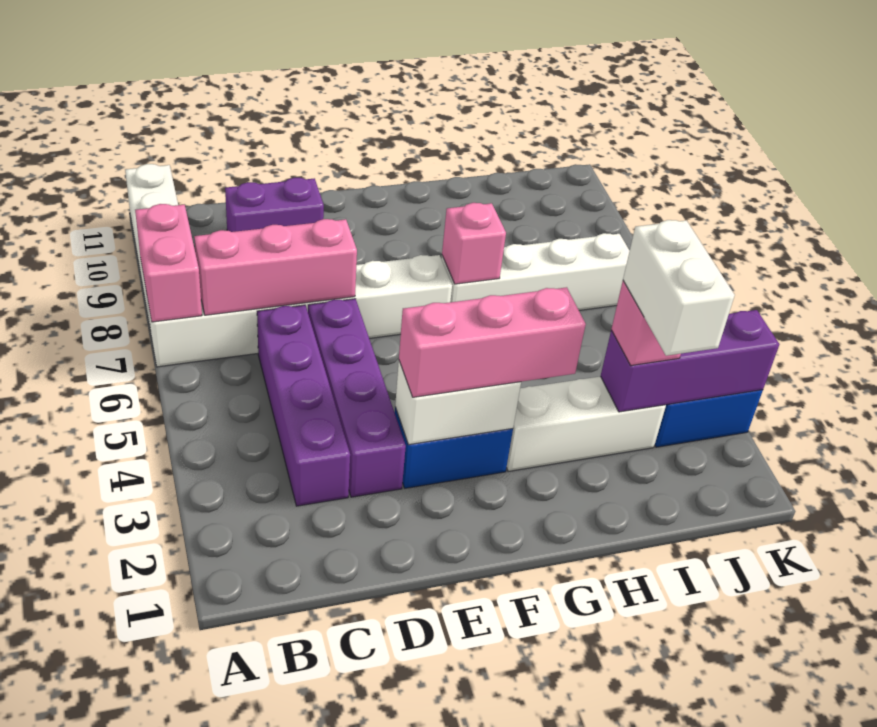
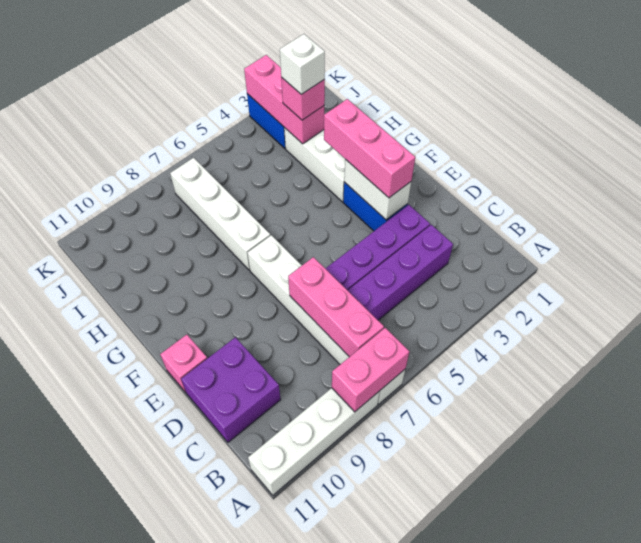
purple 1x2 brick [225,178,324,232] -> purple 2x2 brick [181,337,281,442]
pink 1x1 brick [442,203,506,284] -> pink 1x1 brick moved to [160,335,207,392]
white 1x2 brick [623,220,735,356] -> white 1x1 brick [280,34,325,94]
purple 1x3 brick [601,310,779,412] -> pink 1x3 brick [244,55,324,144]

